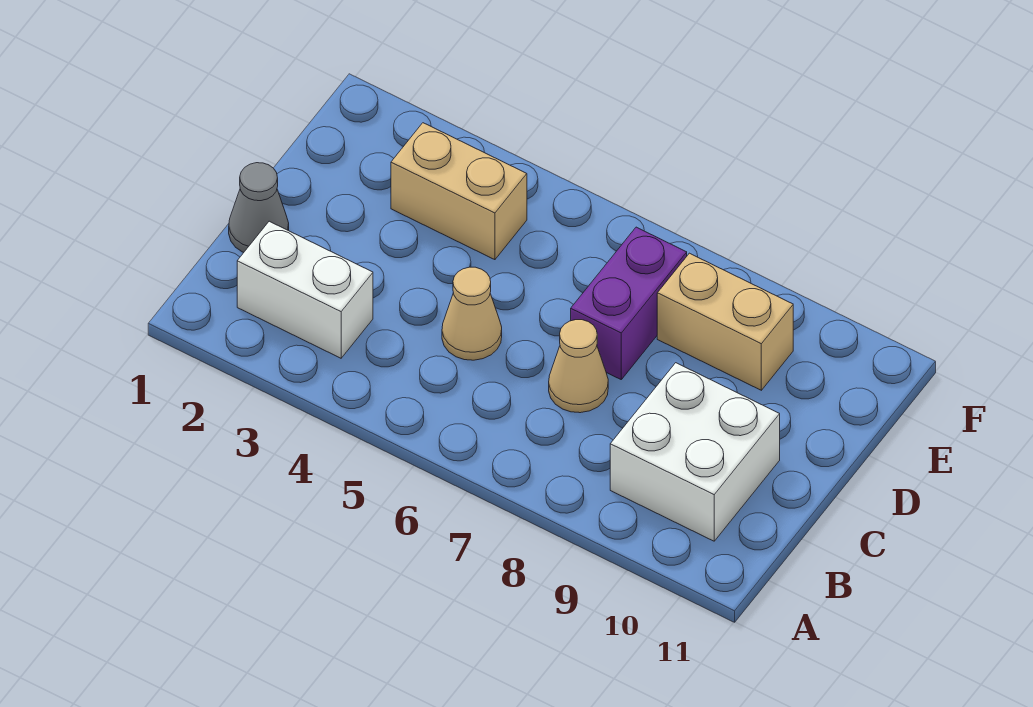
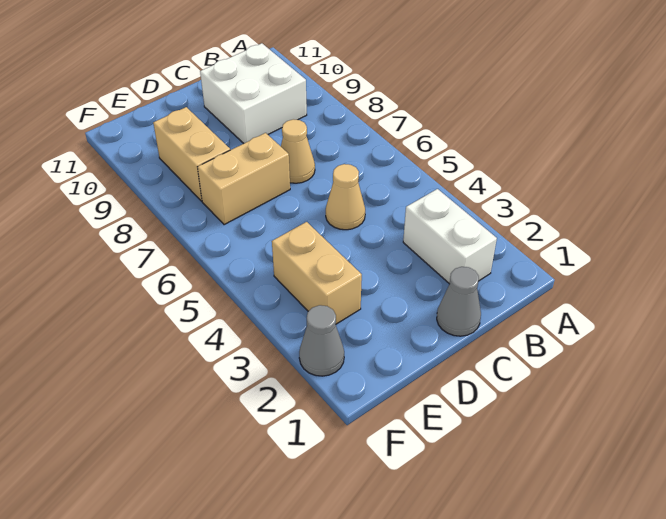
purple 1x2 brick [571,227,687,379] -> tan 1x2 brick [198,133,290,225]
none -> grey 1x1 cone [299,305,344,376]

